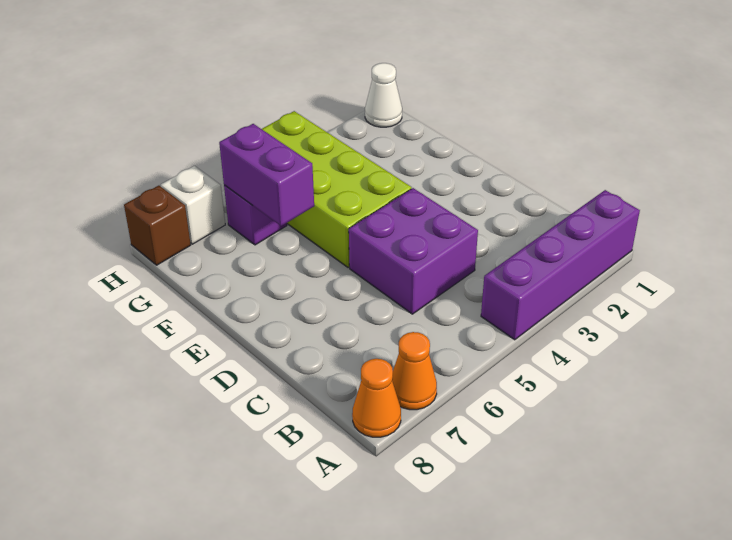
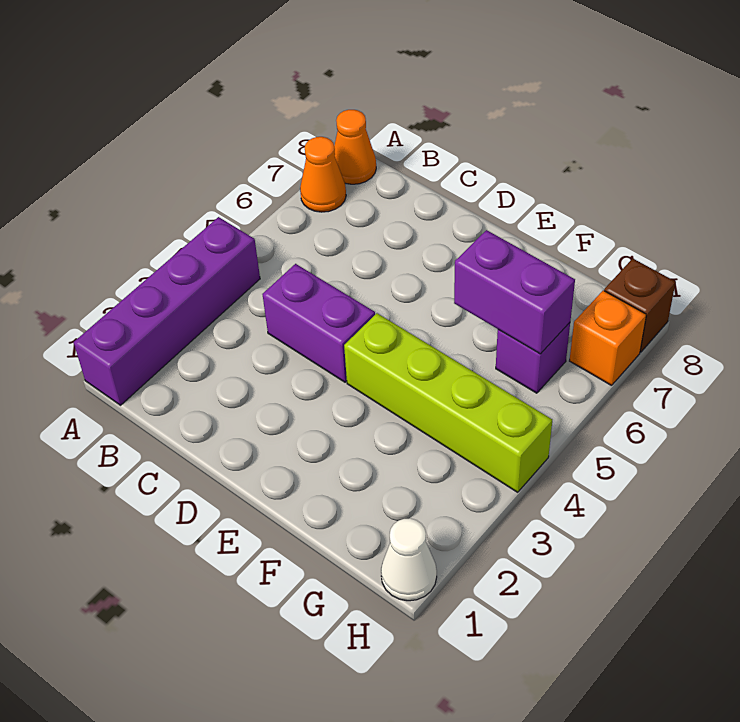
purple 2x2 brick [349,188,478,314] -> purple 1x2 brick [262,264,375,382]
lime 2x4 brick [262,111,412,268] -> lime 1x4 brick [344,313,552,492]
white 1x1 brick [161,166,225,244] -> orange 1x1 brick [570,290,646,386]

